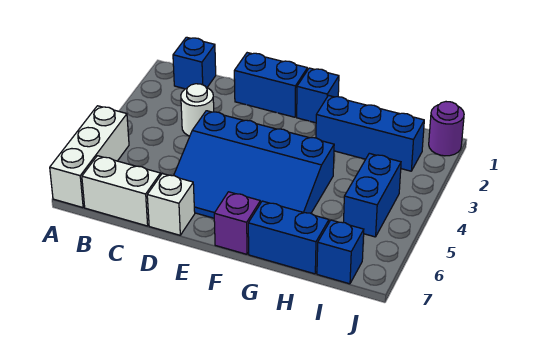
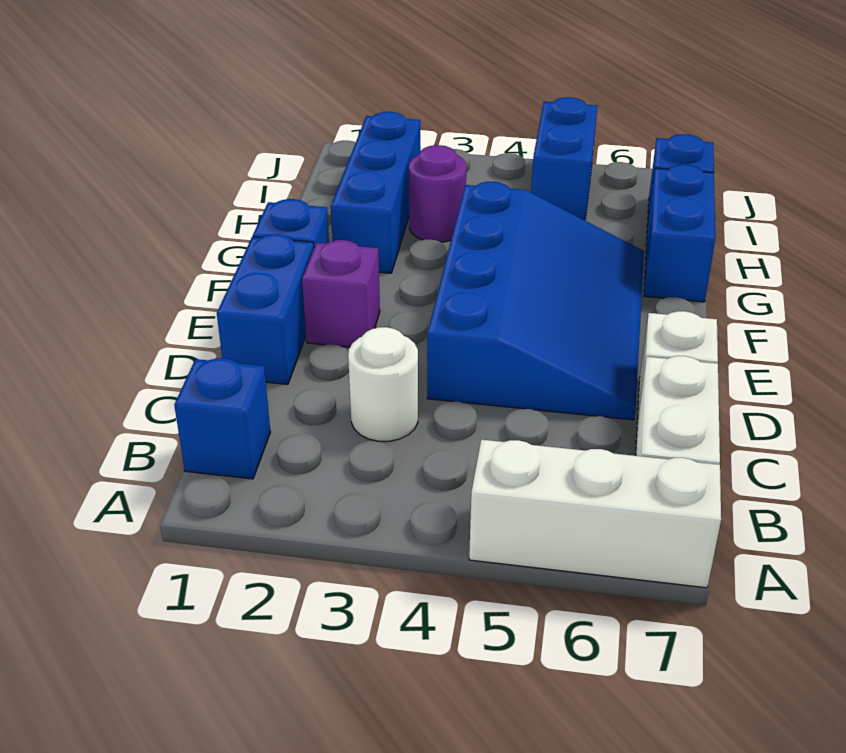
purple 1x1 brick [214,192,260,254] -> purple 1x1 brick moved to [302,240,380,347]
blue 1x2 brick [344,153,401,237] -> blue 1x2 brick turned to [531,97,597,221]
purple 1x1 round brick [429,102,464,156] -> purple 1x1 round brick moved to [409,145,466,242]

